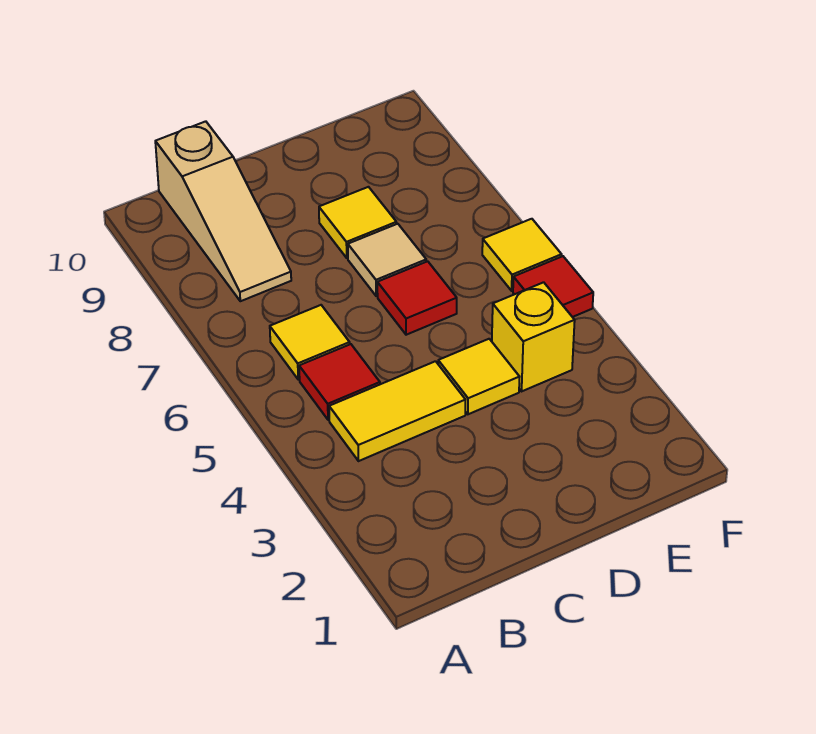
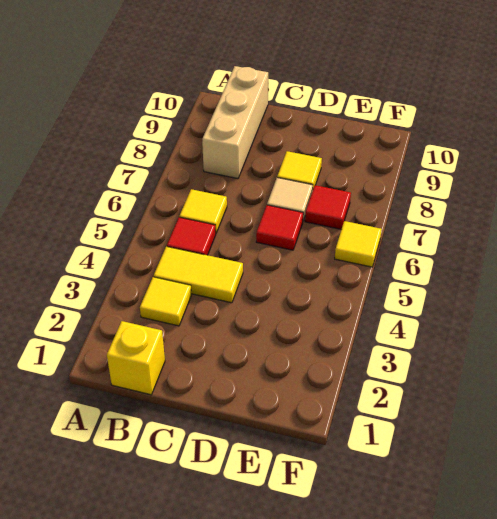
tan 1x3 slope [155,121,291,301] -> tan 1x3 brick [202,66,268,179]
yellow 1x1 tile [438,339,519,414] -> yellow 1x1 tile moved to [140,277,191,326]
yellow 1x1 brick [492,282,575,391] -> yellow 1x1 brick moved to [107,321,165,395]
red 1x1 tile [513,256,593,317] -> red 1x1 tile moved to [305,185,351,229]

